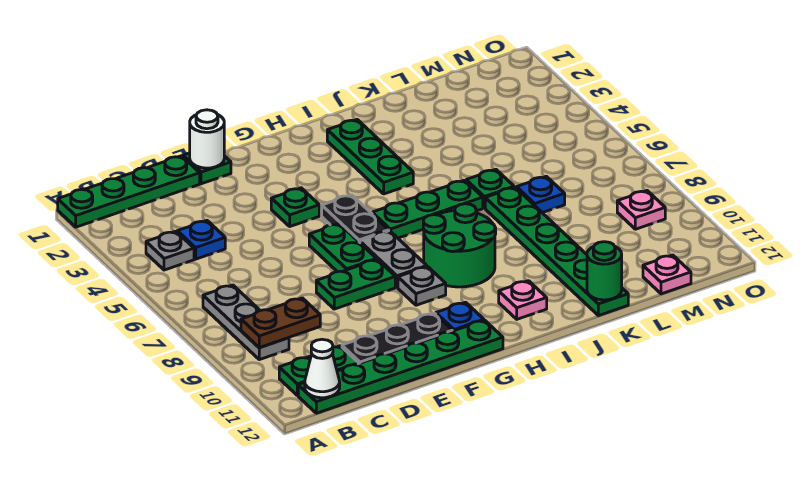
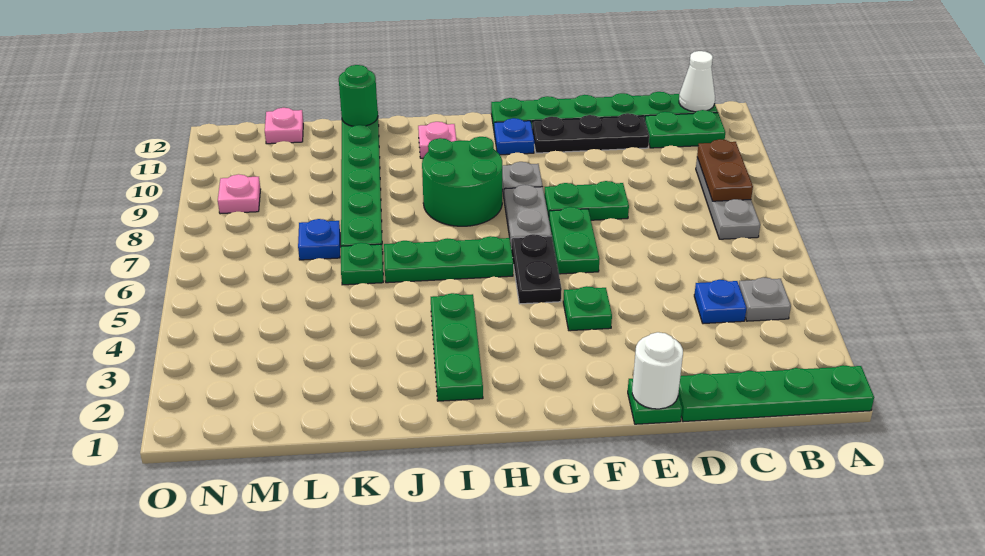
brown 1x2 plate [241,298,320,348] -> brown 1x2 plate turned to [697,139,753,201]

